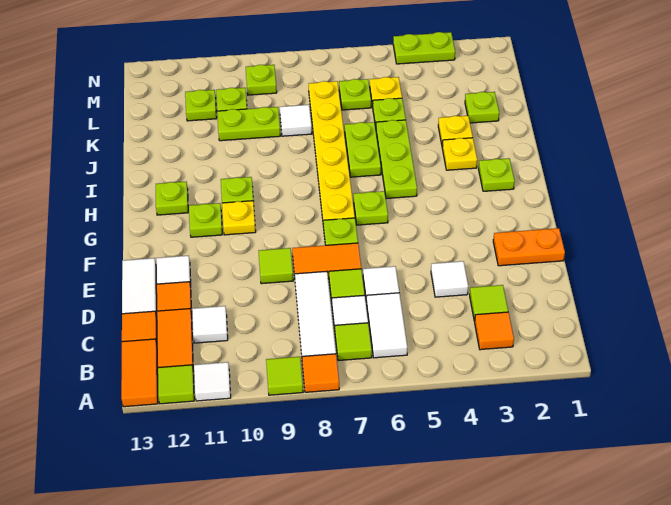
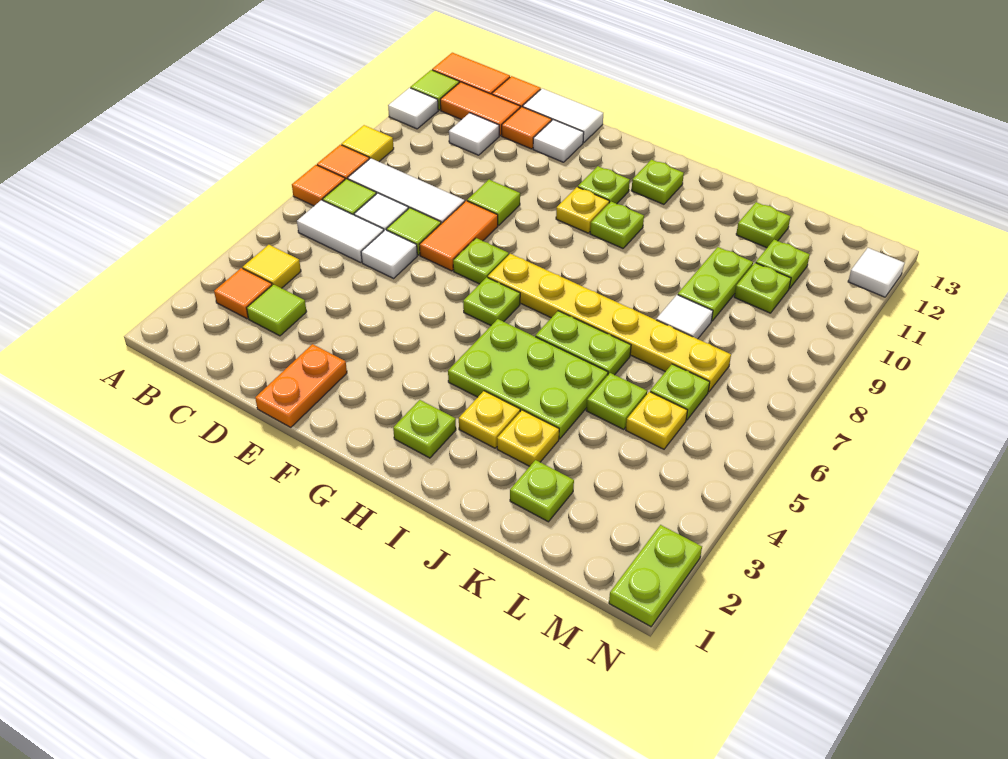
none -> orange 1x1 tile [292,165,345,206]
lime 1x1 tile [266,357,303,395] -> yellow 1x1 tile [341,125,394,162]
none -> yellow 1x1 tile [243,245,301,288]
white 1x1 tile [431,261,468,297] -> white 1x1 tile moved to [848,248,904,297]
lime 1x3 plate [376,120,417,199] -> lime 2x3 plate [448,319,608,439]
lime 1x1 plate [246,65,277,95] -> lime 1x1 plate moved to [736,202,791,248]
lime 1x2 plate [393,32,455,64] -> lime 1x2 plate moved to [609,525,702,627]

